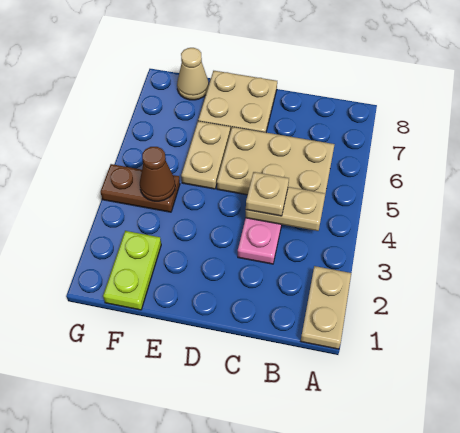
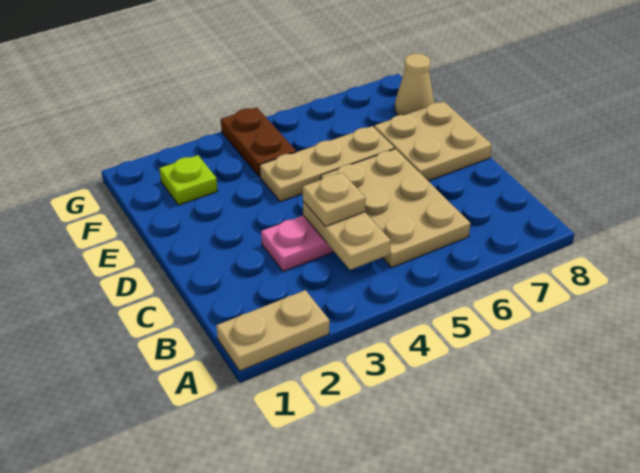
tan 1x2 plate [181,121,230,189] -> tan 1x3 plate [260,126,394,202]
lime 1x2 plate [103,231,161,310] -> lime 1x1 plate [159,155,217,205]
brown 1x1 cone [140,147,175,201] -> none

